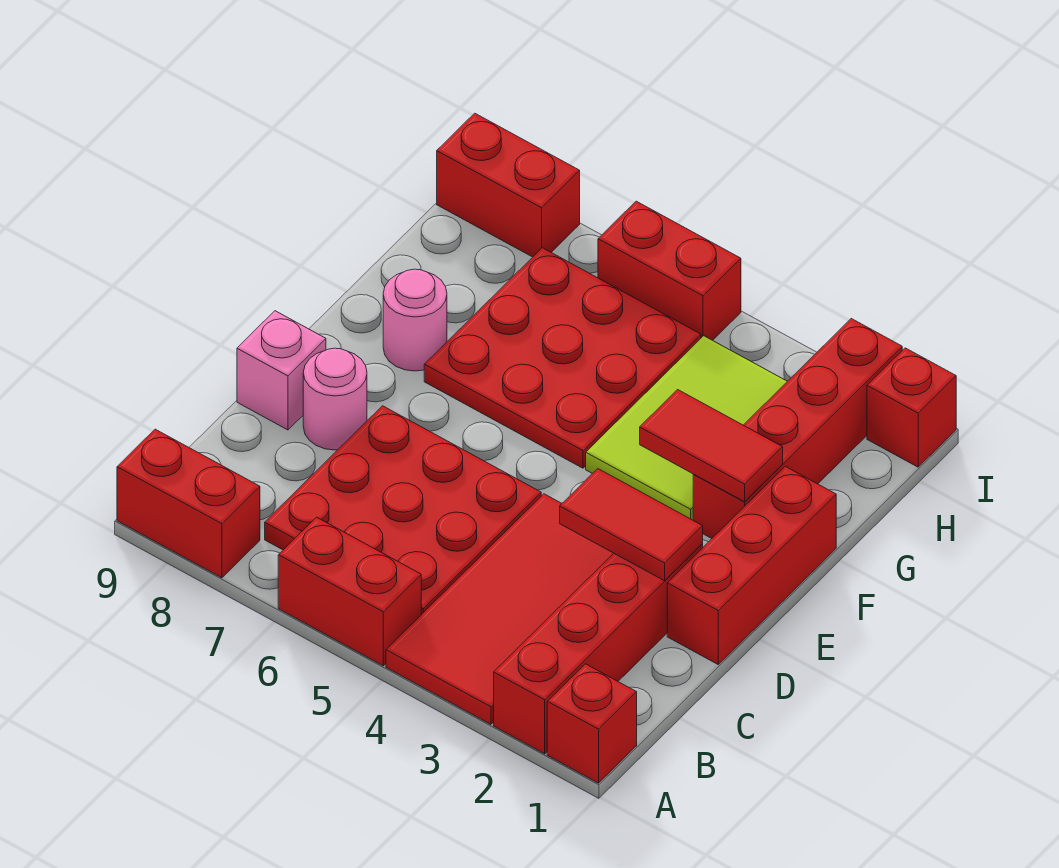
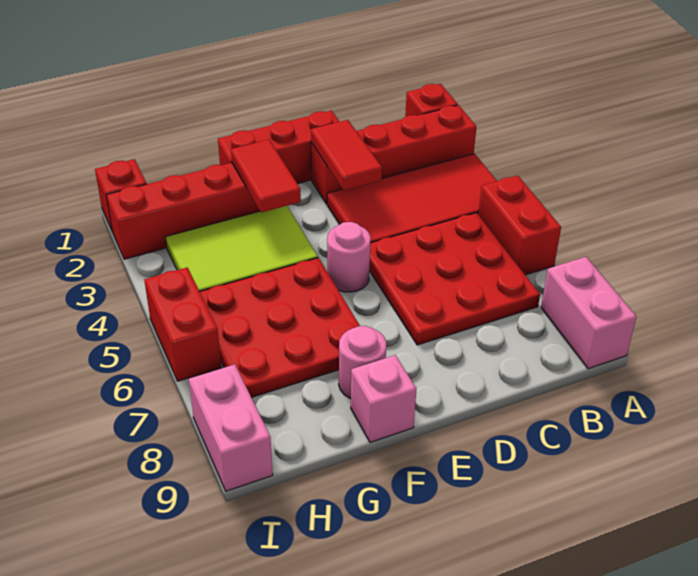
red 1x2 brick [117,429,260,578] -> pink 1x2 brick [541,257,636,369]
pink 1x1 round brick [303,348,367,450] -> pink 1x1 round brick moved to [327,222,371,292]
pink 1x1 brick [237,311,326,430] -> pink 1x1 brick moved to [351,355,416,442]
red 1x2 brick [437,113,580,257] -> pink 1x2 brick [189,364,273,491]

